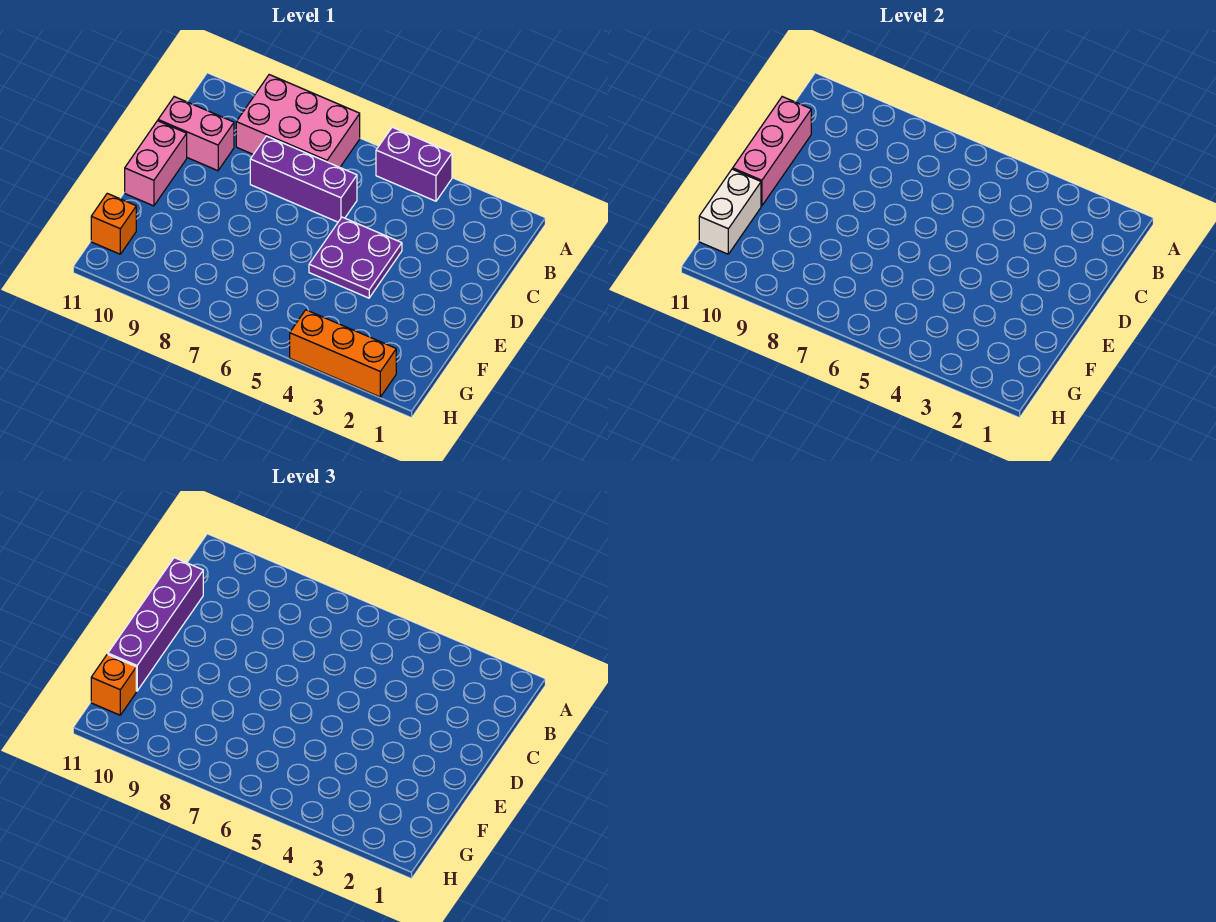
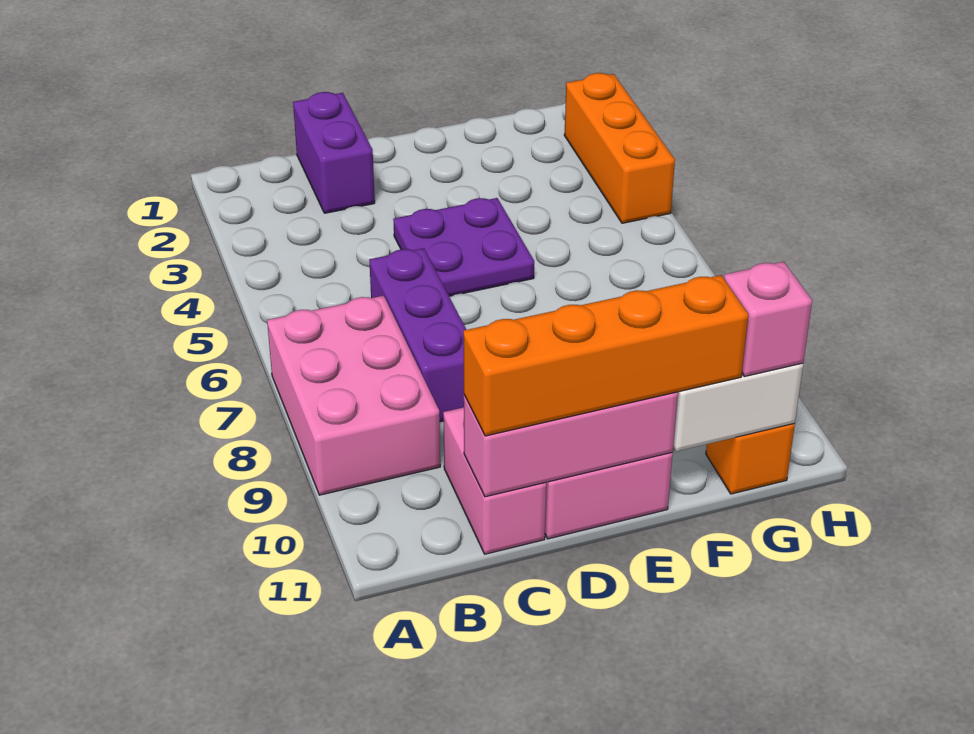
purple 1x2 brick [376,127,452,201] -> purple 1x2 brick moved to [293,92,375,213]
purple 1x4 brick [108,558,203,691] -> orange 1x4 brick [463,275,748,436]
orange 1x1 brick [91,654,136,715] -> pink 1x1 brick [724,262,812,377]

